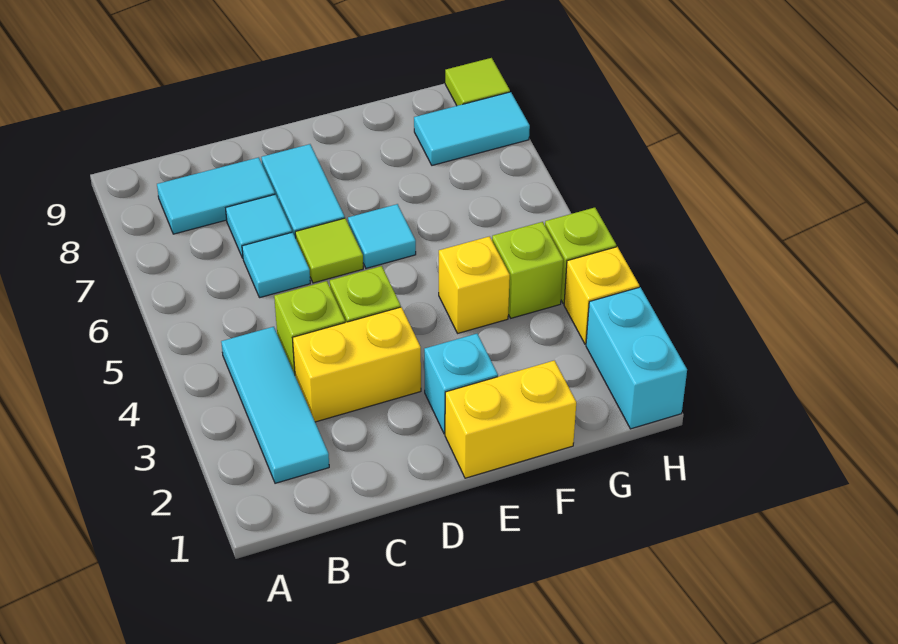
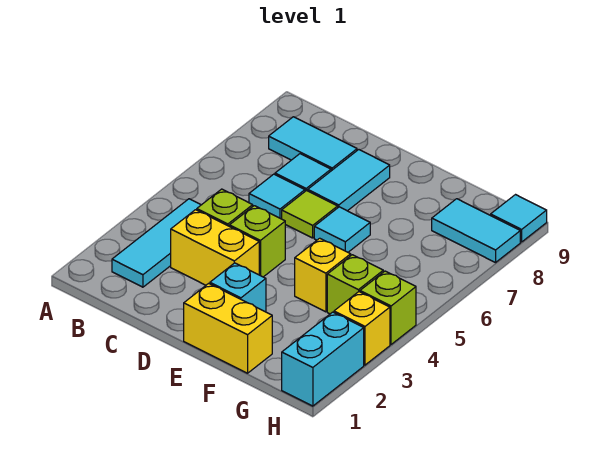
lime 1x1 tile [445,58,510,106] -> cyan 1x1 tile [491,195,547,242]

